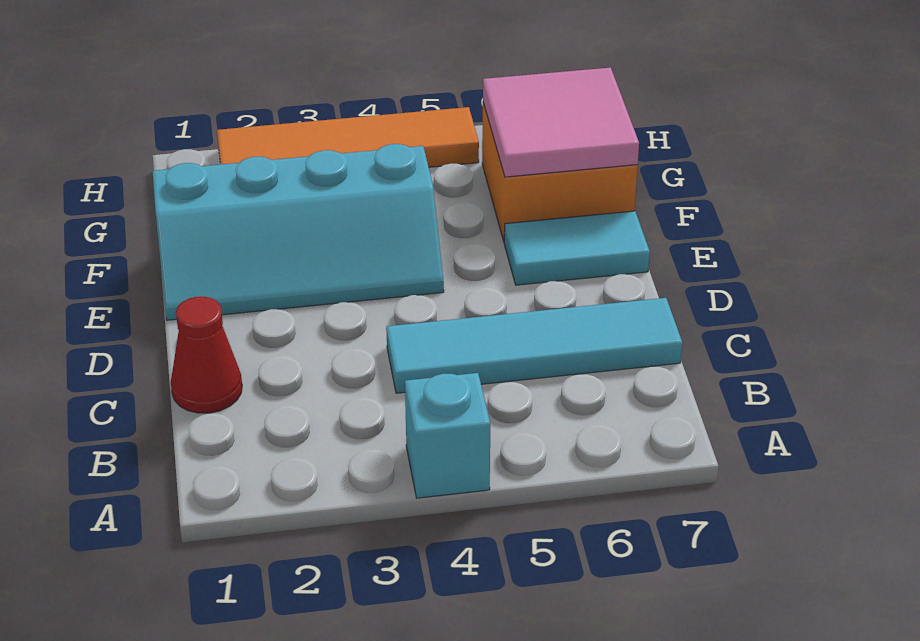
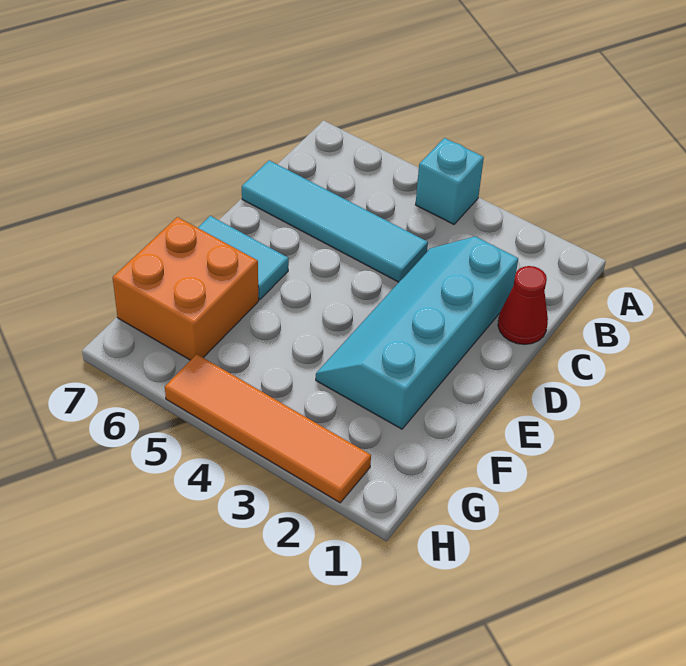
cyan 2x4 slope [153,144,444,320] -> cyan 2x4 slope turned to [316,236,518,429]
pink 2x2 tile [483,67,639,177] -> none

